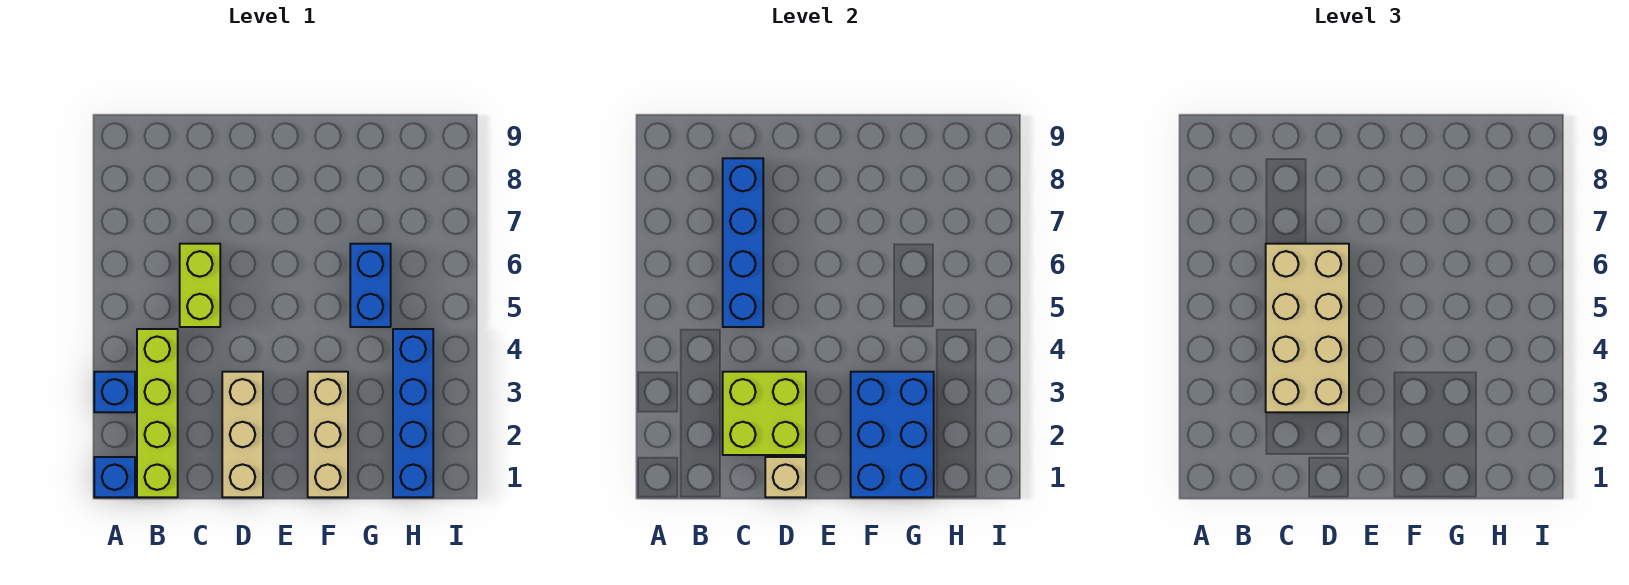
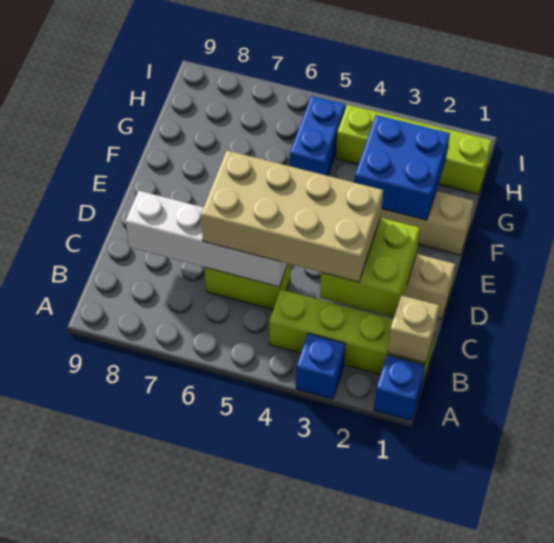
blue 1x4 brick [723,158,763,327] -> white 1x4 brick [126,191,288,287]
tan 1x1 brick [765,457,806,497] -> tan 1x1 brick moved to [388,295,439,363]
blue 2x3 brick [851,372,934,497] -> blue 2x2 brick [354,115,450,220]
blue 1x2 brick [350,244,391,327] -> blue 1x2 brick turned to [290,96,345,176]
blue 1x4 brick [393,329,433,497] -> lime 1x4 brick [336,105,492,194]

